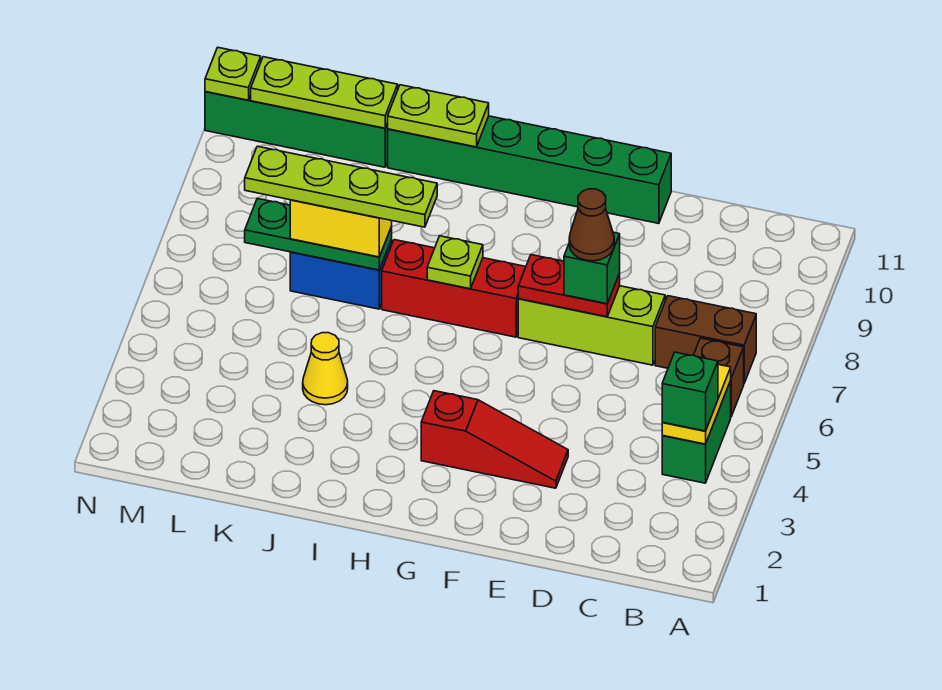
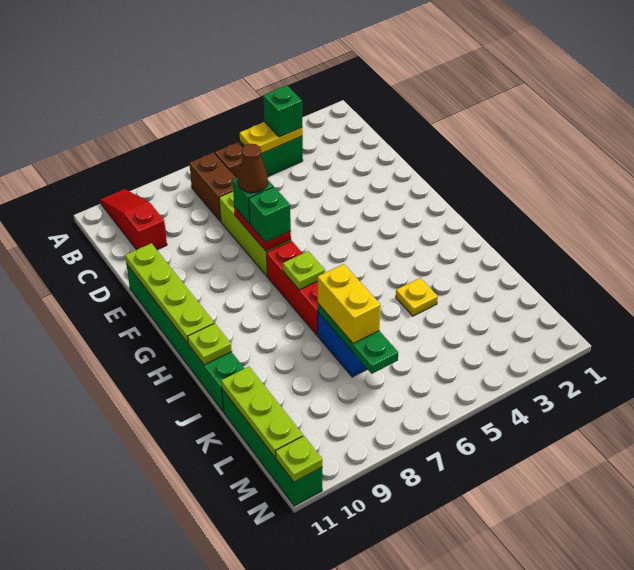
red 1x3 slope [421,391,568,488] -> red 1x3 slope moved to [100,189,167,250]
none -> green 1x1 brick [249,187,291,242]
lime 1x4 plate [245,146,437,227] -> lime 1x4 plate moved to [125,243,214,343]
lime 1x2 plate [387,85,489,147] -> lime 1x1 plate [188,323,232,365]
yellow 1x1 cone [303,333,348,405] -> yellow 1x1 plate [396,278,438,316]

